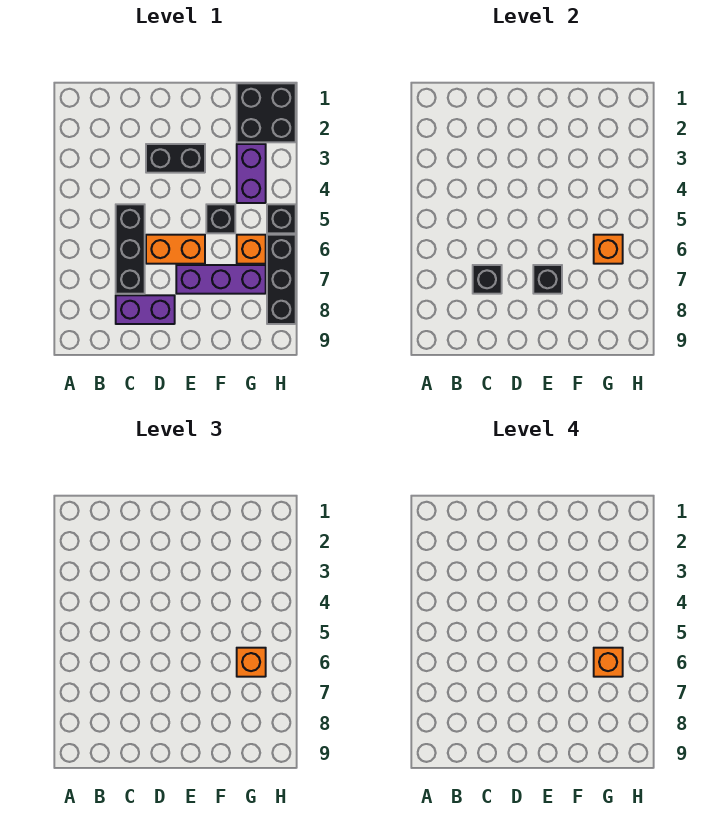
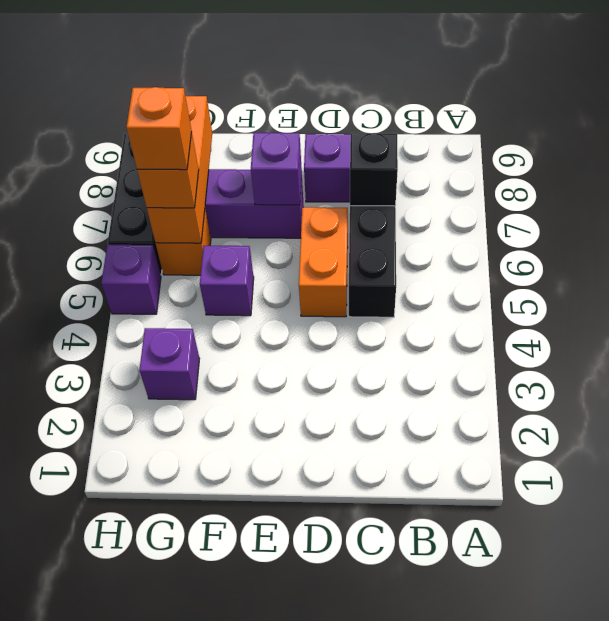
black 1x2 brick [146,144,205,173] -> none
orange 1x2 brick [146,235,205,264] -> orange 1x2 brick turned to [299,207,348,317]
black 1x1 brick [533,265,562,294] -> purple 1x1 brick [251,133,302,205]
black 1x1 brick [206,204,235,233] -> purple 1x1 brick [200,246,254,316]
black 2x2 brick [237,83,296,142] -> none
purple 1x2 brick [237,144,266,203] -> purple 1x1 brick [139,328,200,400]
orange 1x1 brick [594,235,623,264] -> orange 1x3 brick [147,96,212,243]
black 1x1 brick [267,204,296,233] -> purple 1x1 brick [101,245,161,314]

